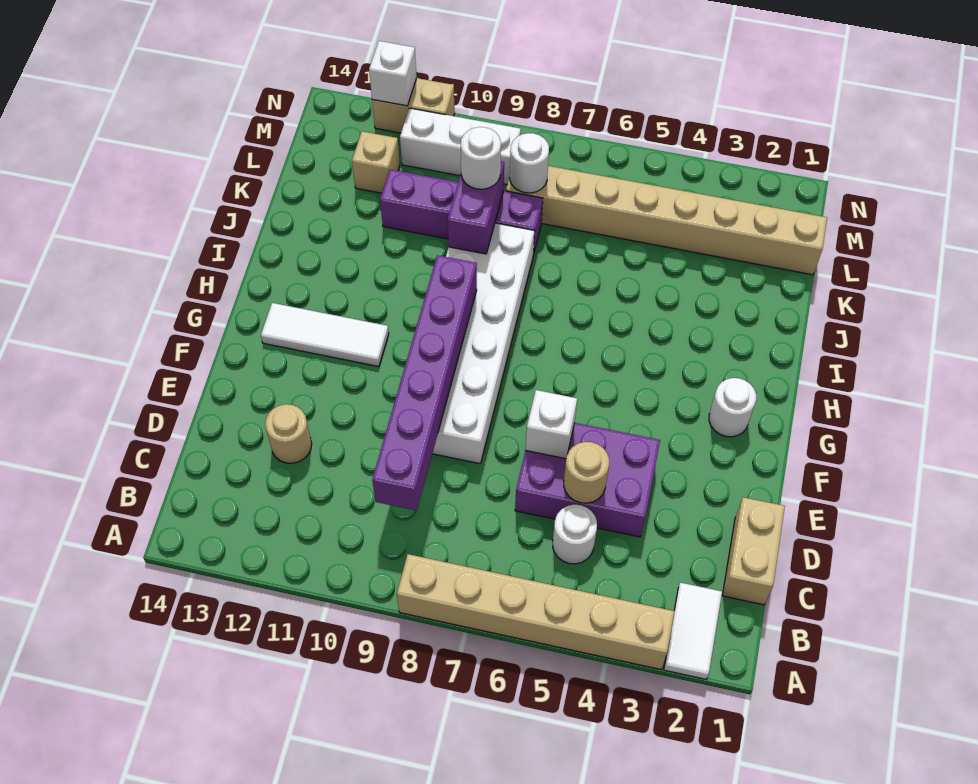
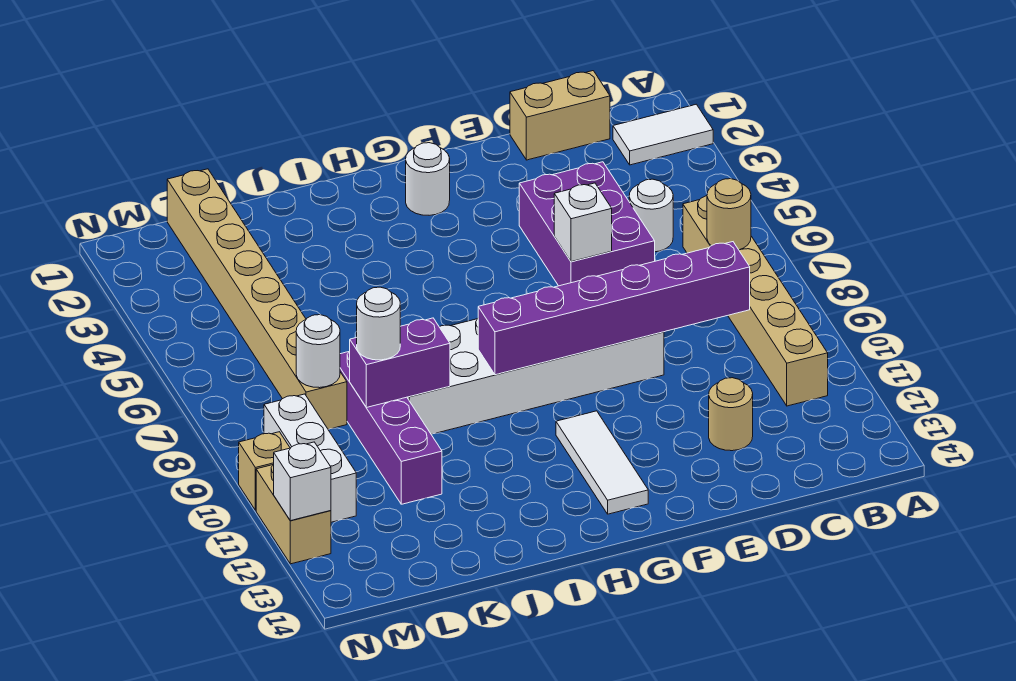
tan 1x6 brick [397,554,675,670] -> tan 1x6 brick moved to [683,196,828,406]
tan 1x1 round brick [564,442,609,503] -> tan 1x1 round brick moved to [707,179,751,250]
tan 1x1 brick [352,131,400,193] -> tan 1x1 brick moved to [239,432,290,510]

